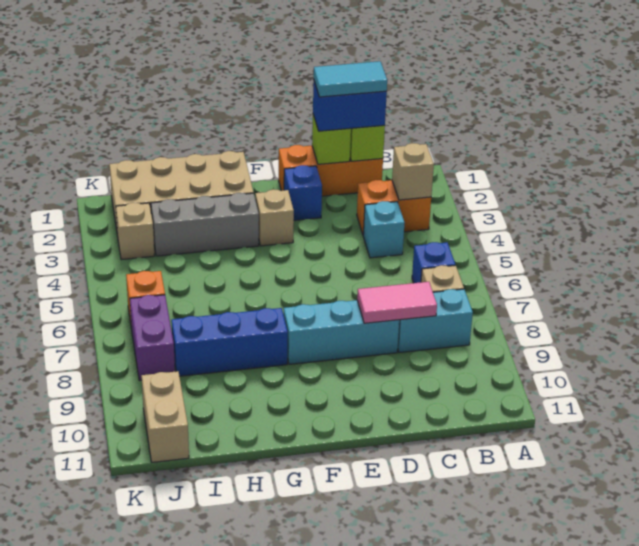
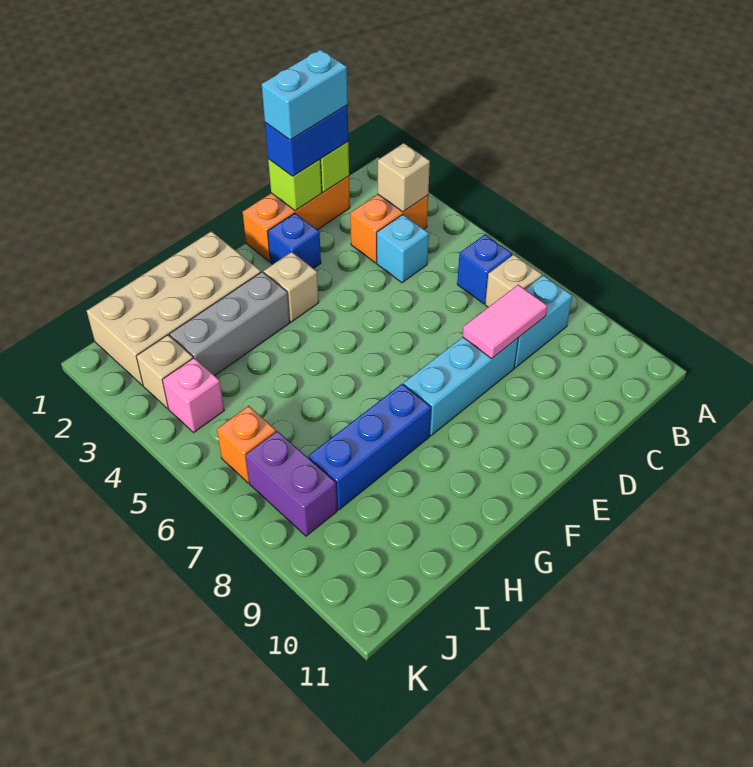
cyan 1x2 tile [314,61,387,97] -> cyan 1x2 brick [262,49,348,140]
none -> pink 1x1 brick [162,358,224,432]
tan 1x2 brick [141,371,189,462] -> none

